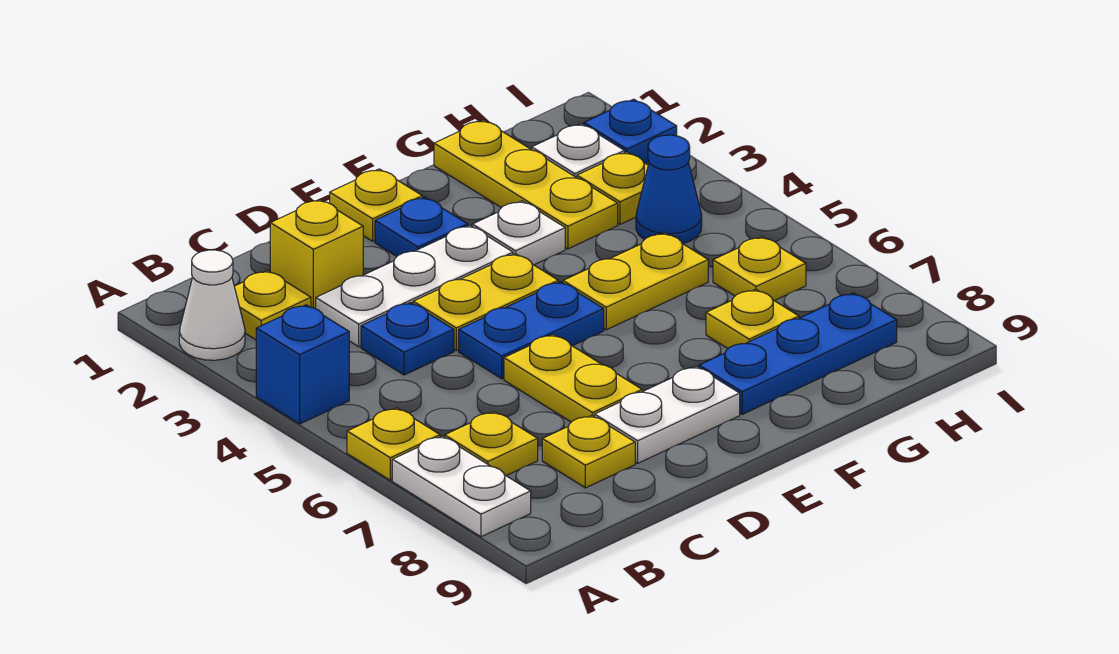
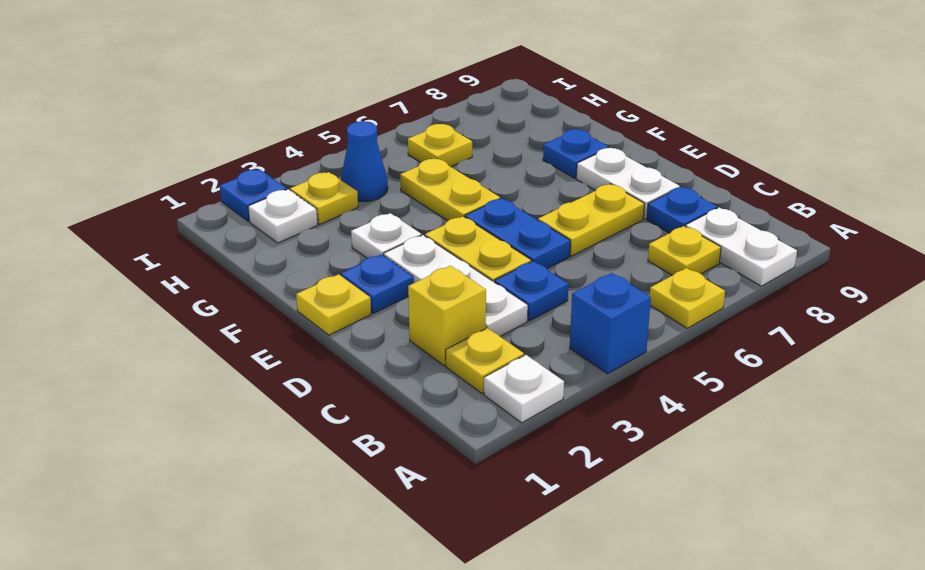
white 1x1 cone [179,250,245,360] -> white 1x1 plate [484,355,564,423]
white 1x2 plate [392,436,531,537] -> white 1x2 plate turned to [685,208,797,286]
yellow 1x1 plate [542,416,635,488] -> blue 1x1 plate [647,187,717,233]
blue 1x3 plate [699,293,897,414] -> blue 1x1 plate [543,129,609,178]
yellow 1x3 plate [434,120,618,249] -> none
yellow 1x1 plate [706,289,799,348] -> none

